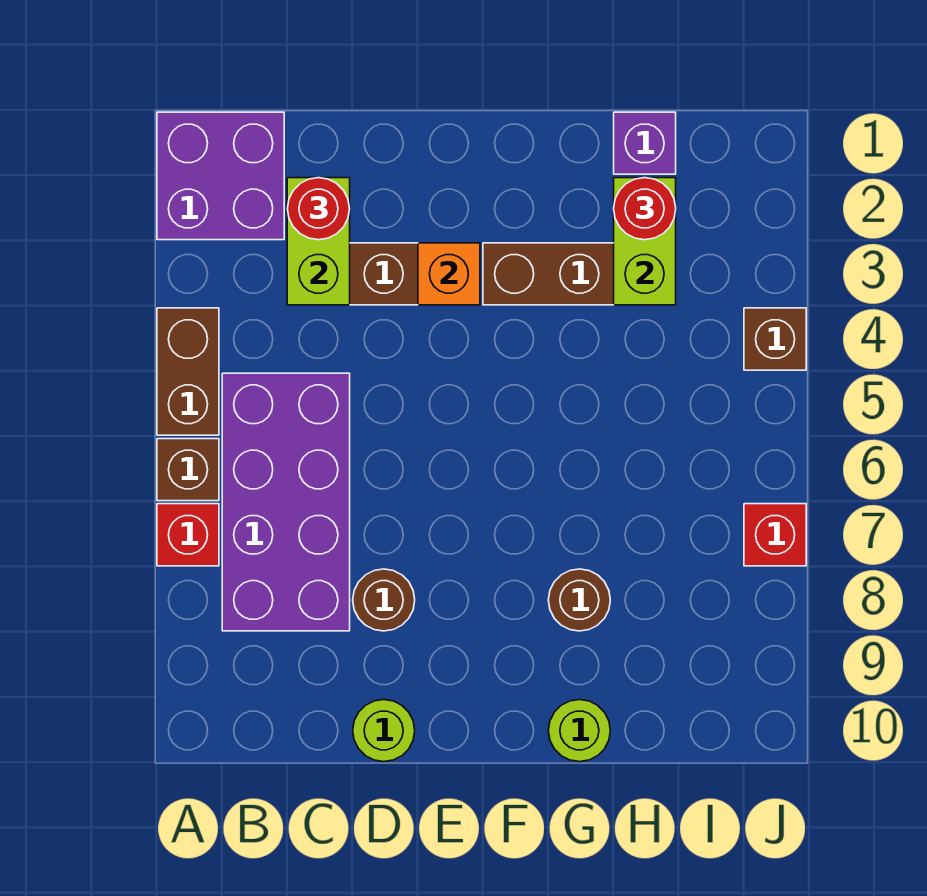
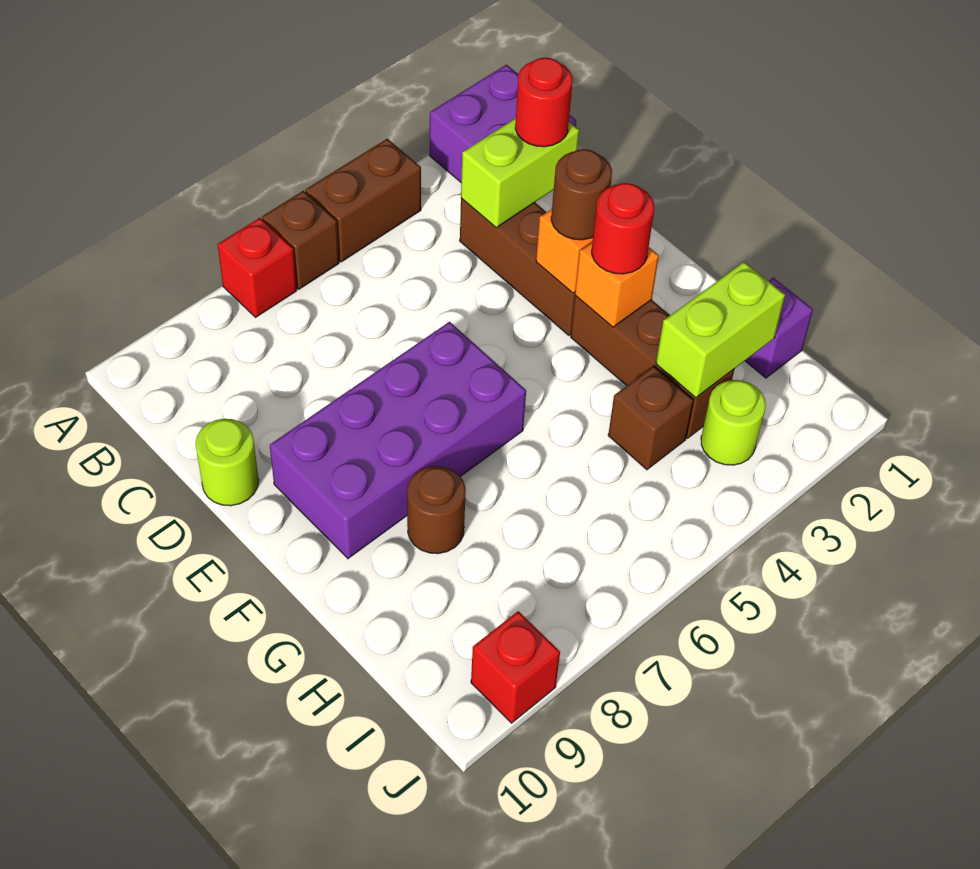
purple 2x4 brick [222,373,350,631] -> purple 2x4 brick moved to [270,322,526,558]
brown 1x1 round brick [353,569,415,631] -> brown 1x1 round brick moved to [551,149,612,240]
none -> orange 1x1 brick [575,243,659,327]
lime 1x1 round brick [548,700,610,762] -> lime 1x1 round brick moved to [701,380,766,465]
red 1x1 round brick [614,178,676,240] -> red 1x1 round brick moved to [592,183,654,274]
brown 1x1 brick [744,308,806,370] -> brown 1x1 brick moved to [608,366,694,470]
red 1x1 brick [744,504,806,566] -> red 1x1 brick moved to [471,611,560,723]

